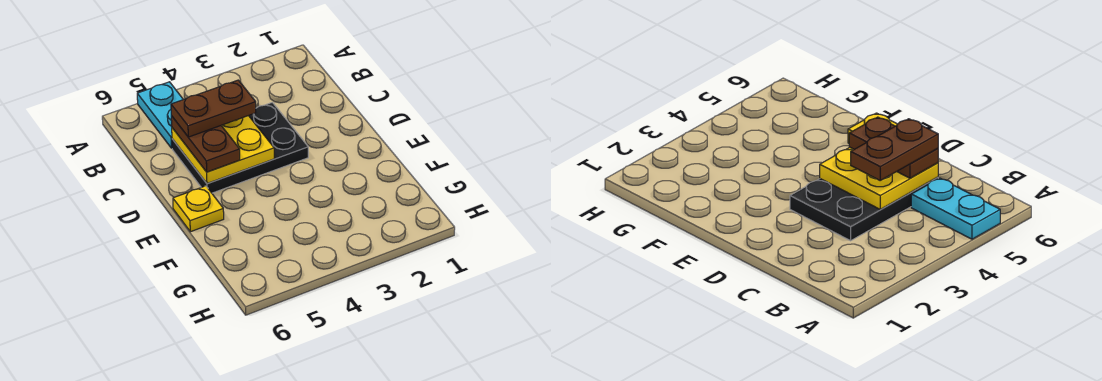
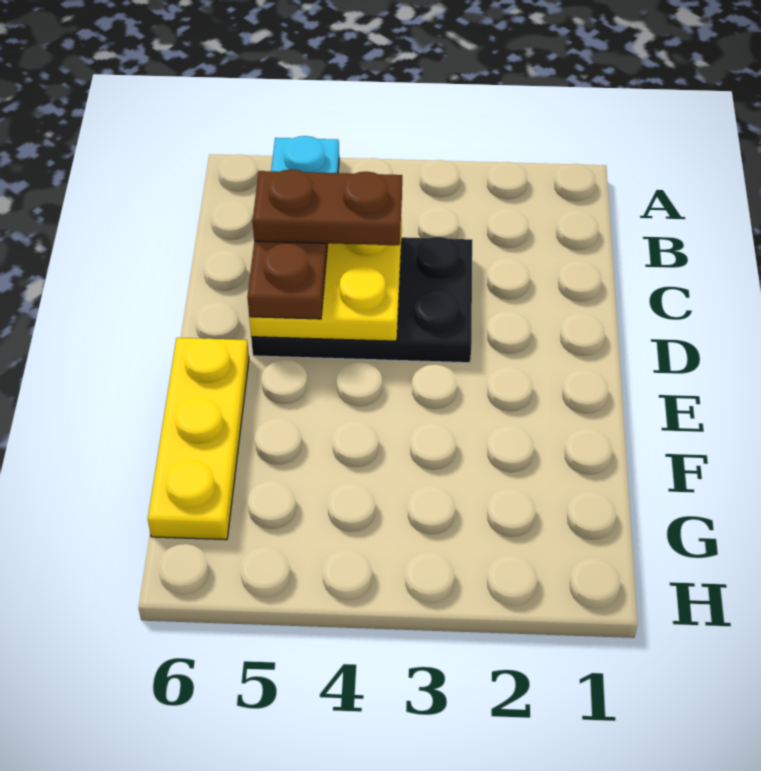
yellow 1x1 plate [173,186,224,232] -> yellow 1x3 plate [148,338,249,540]

